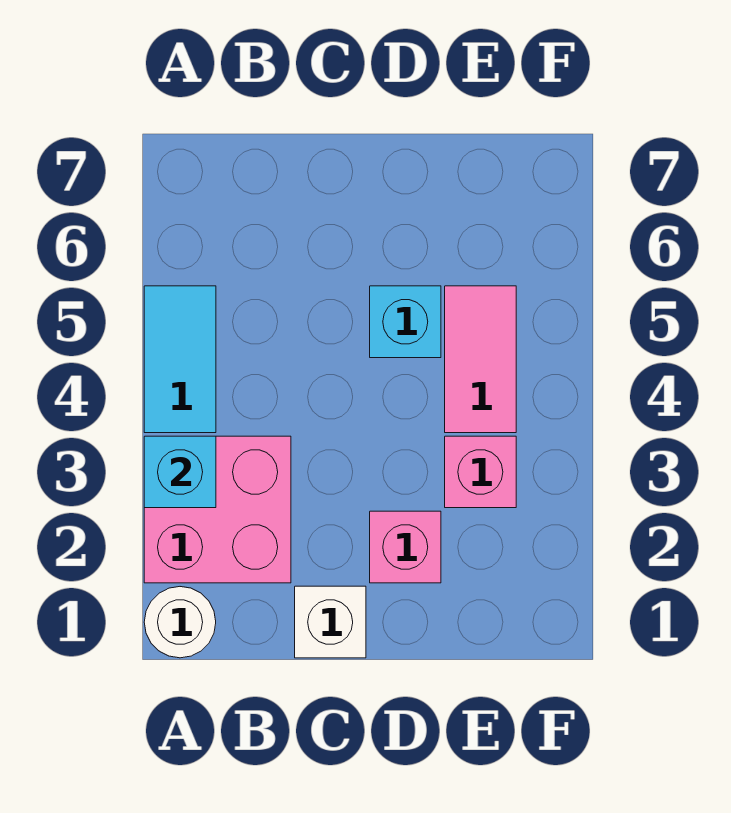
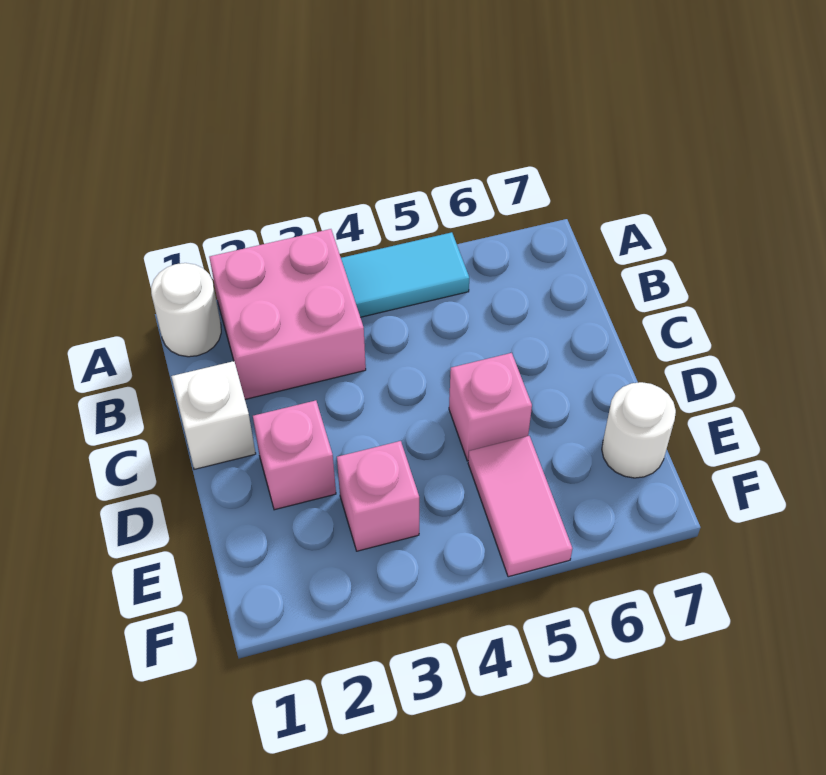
cyan 1x1 brick [144,436,216,508] -> none
cyan 1x1 brick [370,286,441,358] -> pink 1x1 brick [449,353,532,461]
pink 1x2 tile [445,286,516,433] -> pink 1x2 tile turned to [468,436,572,577]
none -> white 1x1 round brick [602,382,676,478]

